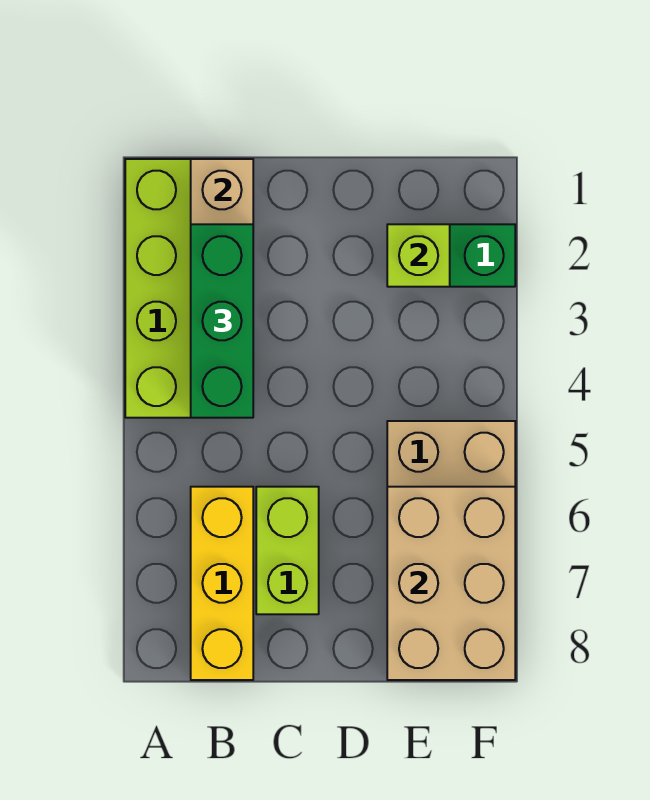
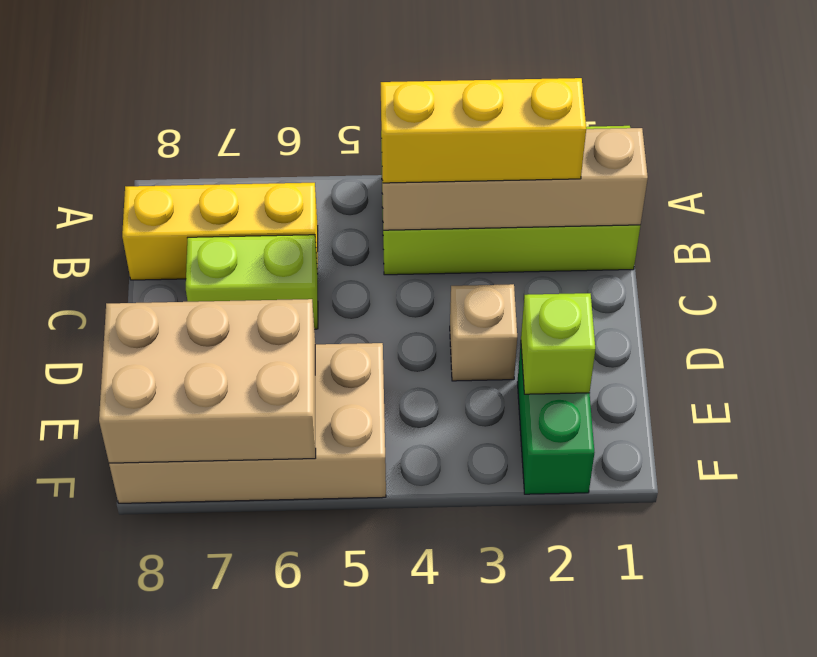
green 1x3 brick [191,224,253,418] -> yellow 1x3 brick [381,78,586,183]
none -> tan 1x1 brick [450,284,517,381]

